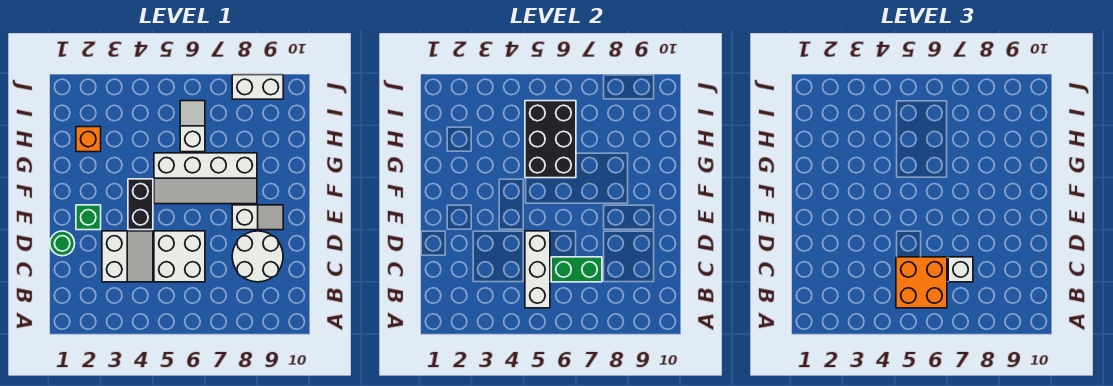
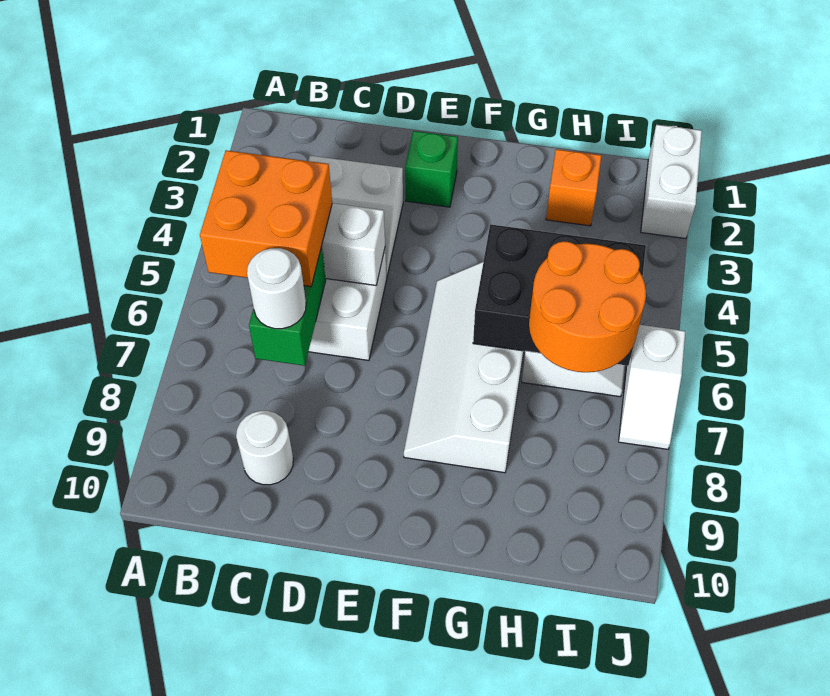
white 1x1 brick [948,257,973,282] -> white 1x1 round brick [247,248,306,329]
white 2x2 round brick [232,231,283,282] -> white 1x1 round brick [236,411,293,485]
green 1x1 round brick [50,231,75,256] -> none
black 1x2 brick [128,179,153,230] -> none
white 1x2 slope [232,205,283,230] -> white 1x2 slope moved to [619,325,685,449]
none -> orange 2x2 round brick [529,241,646,372]
white 1x2 brick [232,75,283,99] -> white 1x2 brick moved to [641,125,702,239]

